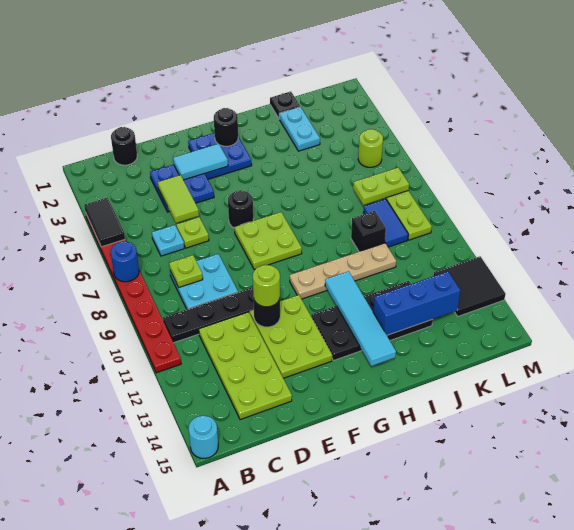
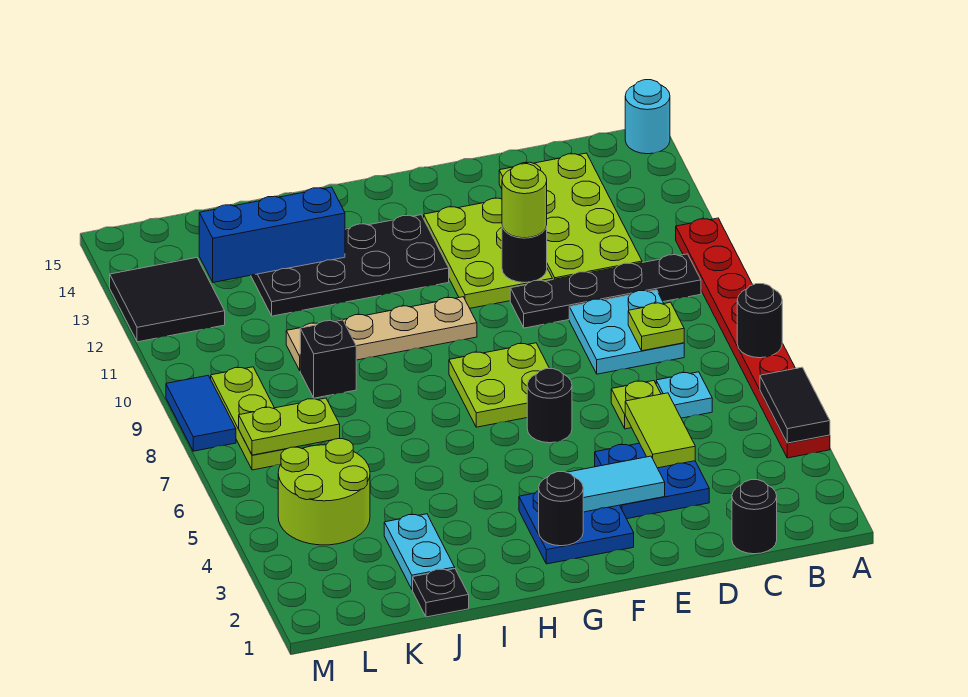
blue 1x1 round brick [111,241,139,282] -> black 1x1 round brick [737,284,782,358]
cyan 1x4 tile [325,271,396,366] -> none
blue 1x2 tile [363,199,408,247] -> blue 1x2 tile moved to [166,376,236,451]
lime 1x1 round brick [358,129,383,167] -> lime 2x2 round brick [278,439,370,545]

